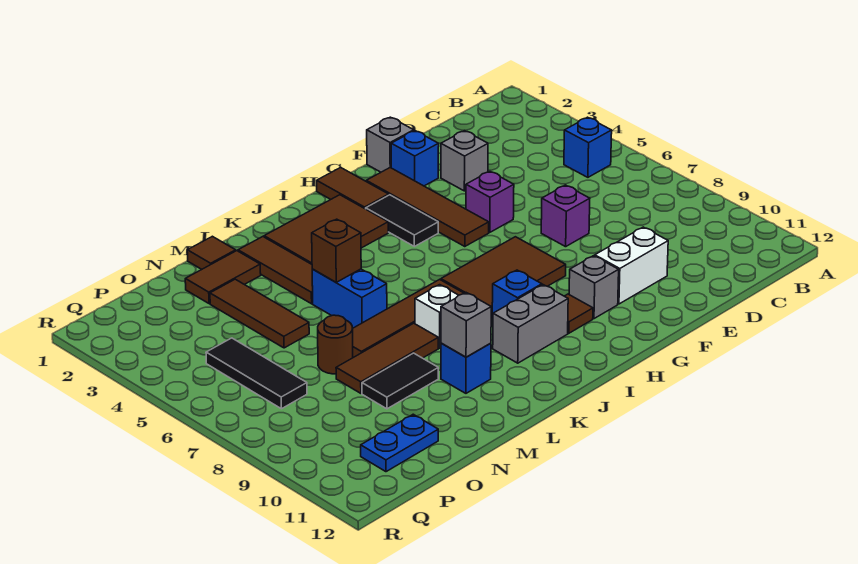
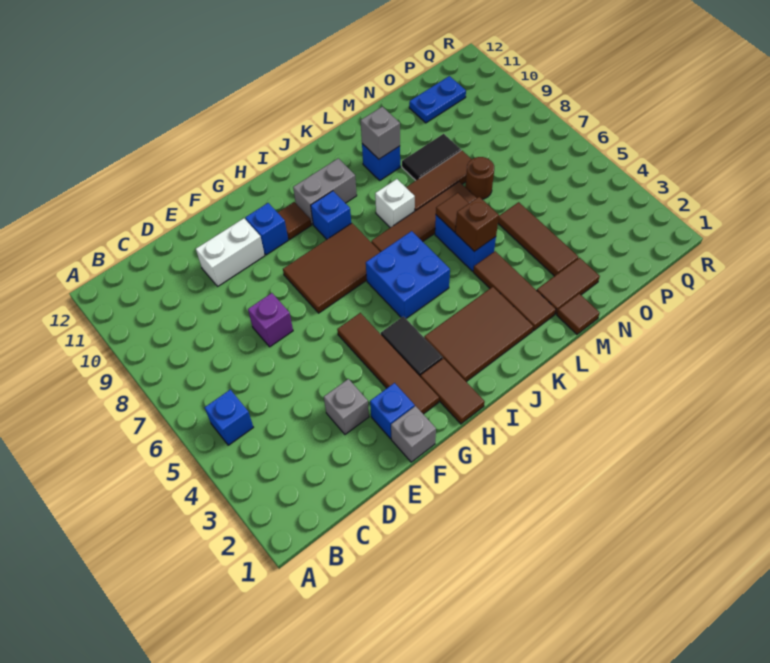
purple 1x1 brick [466,171,514,232] -> none
grey 1x1 brick [569,256,619,319] -> blue 1x1 brick [245,203,288,255]
none -> blue 2x2 brick [366,231,450,318]
none -> brown 1x1 tile [436,193,469,232]
black 1x3 tile [206,338,307,409] -> none

